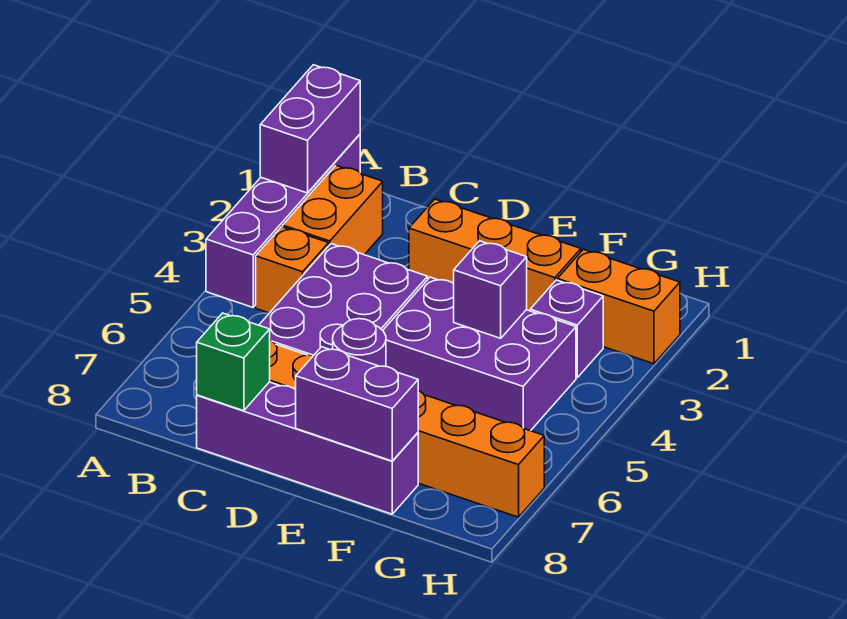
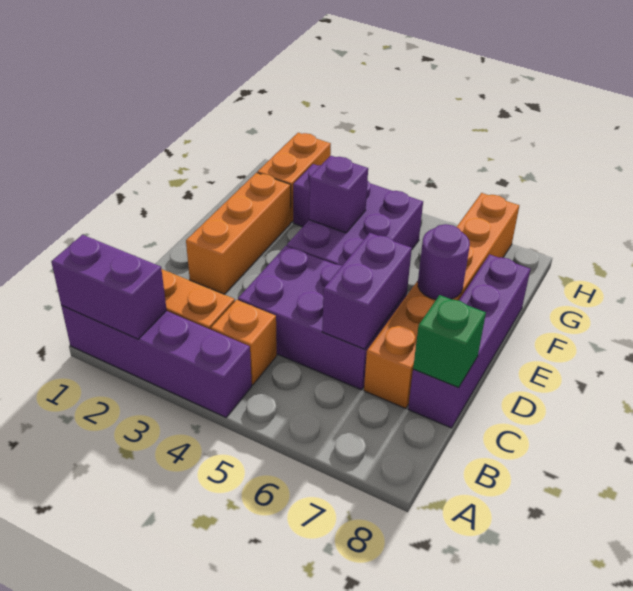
purple 1x2 brick [296,347,418,461] -> purple 1x2 brick moved to [322,233,412,349]

